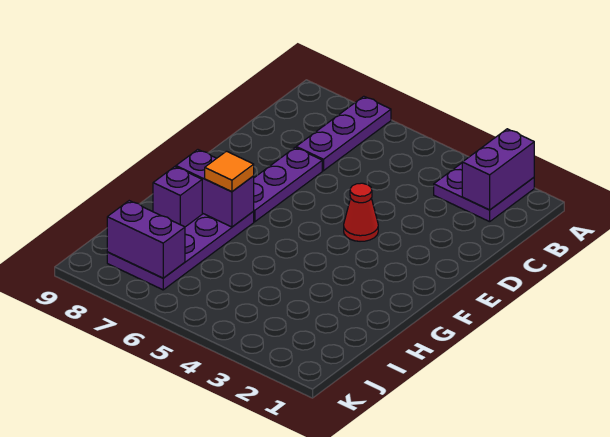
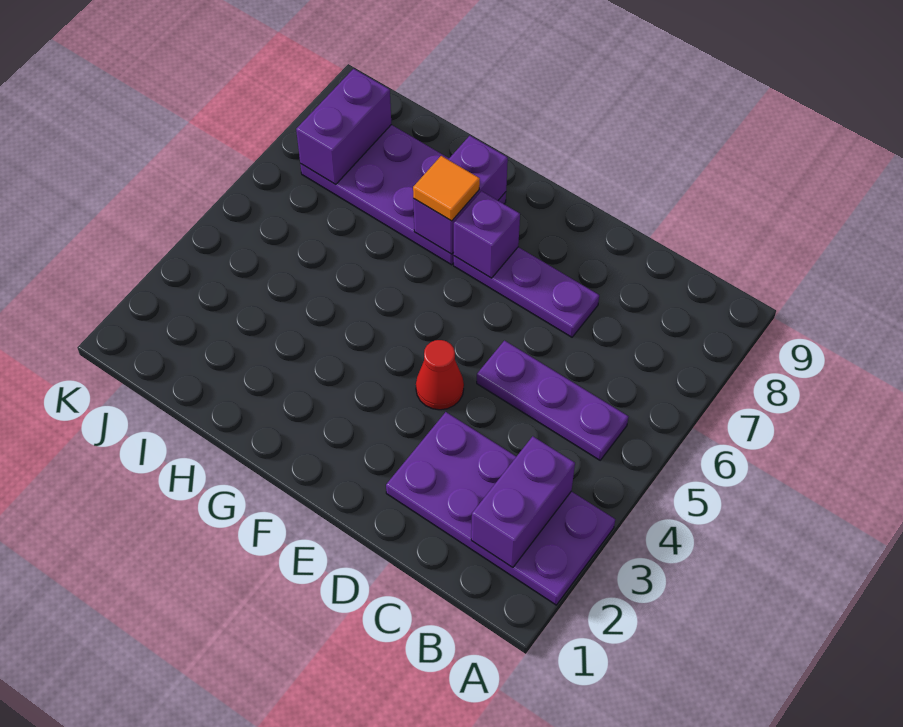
purple 2x2 plate [434,163,534,222] -> purple 2x4 plate [386,412,615,605]
purple 1x2 brick [462,129,534,210] -> purple 1x2 brick turned to [471,436,575,568]
purple 1x3 plate [296,96,391,171] -> purple 1x3 plate moved to [477,341,629,460]
purple 1x1 brick [153,167,202,227] -> purple 1x1 brick moved to [453,191,520,278]

